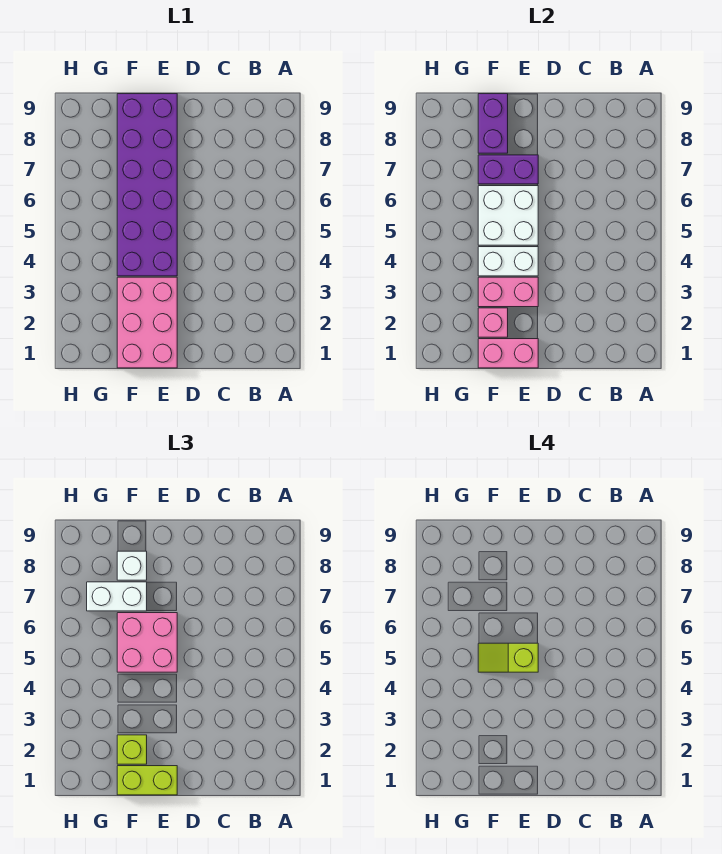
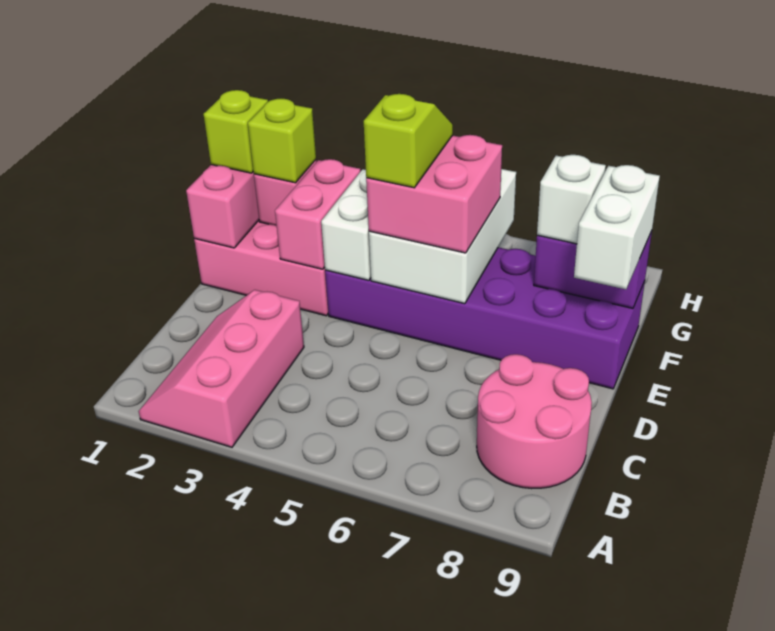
none -> pink 2x3 slope [139,290,304,447]
none -> pink 2x2 round brick [477,354,592,489]
lime 1x2 brick [117,766,177,795] -> lime 1x1 brick [204,90,268,173]
white 2x2 brick [478,186,538,245] -> white 2x3 brick [369,169,516,304]
purple 1x2 brick [478,155,538,184] -> none
white 1x2 brick [87,582,147,611] -> white 1x2 brick moved to [574,165,660,289]

